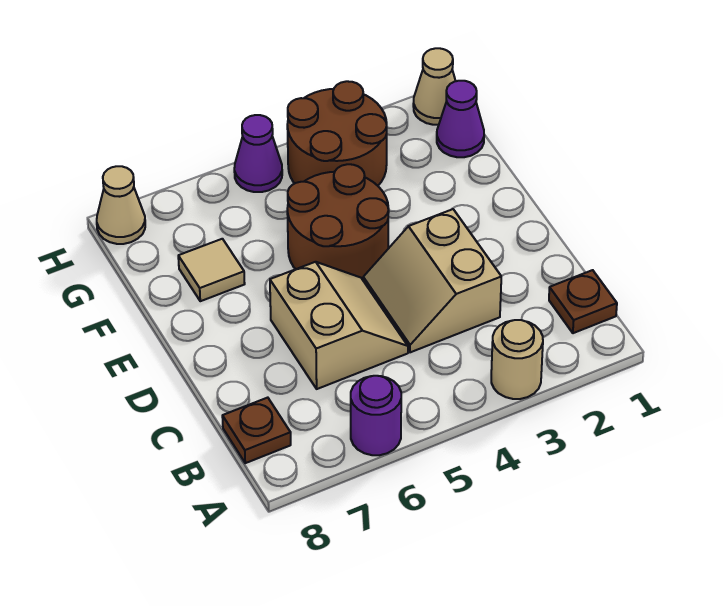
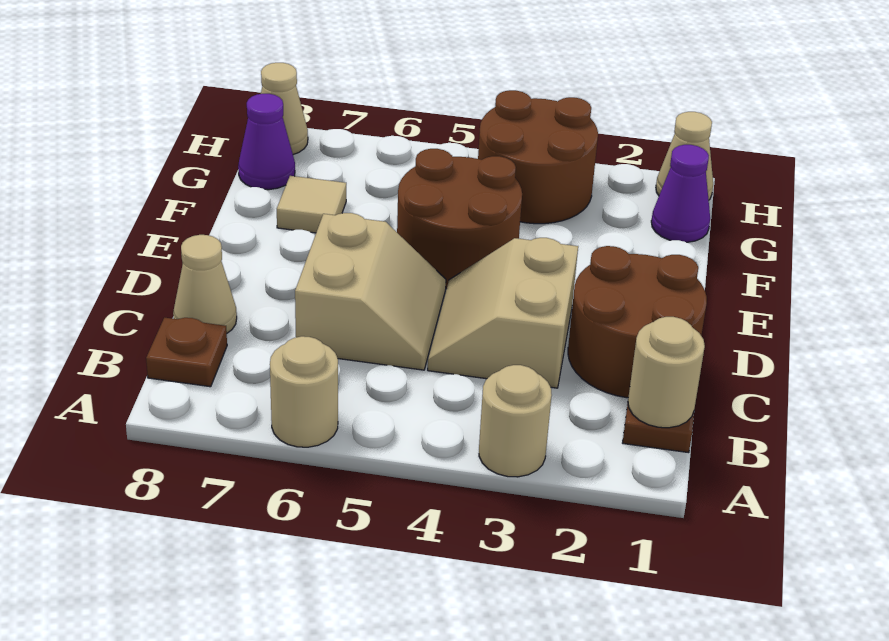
purple 1x1 round brick [351,376,401,455] -> tan 1x1 round brick [270,336,338,447]
none -> tan 1x1 round brick [628,317,705,428]
none -> brown 2x2 round brick [568,246,707,398]
none -> tan 1x1 cone [173,235,237,333]
purple 1x1 cone [234,115,282,192] -> purple 1x1 cone moved to [238,94,295,190]

